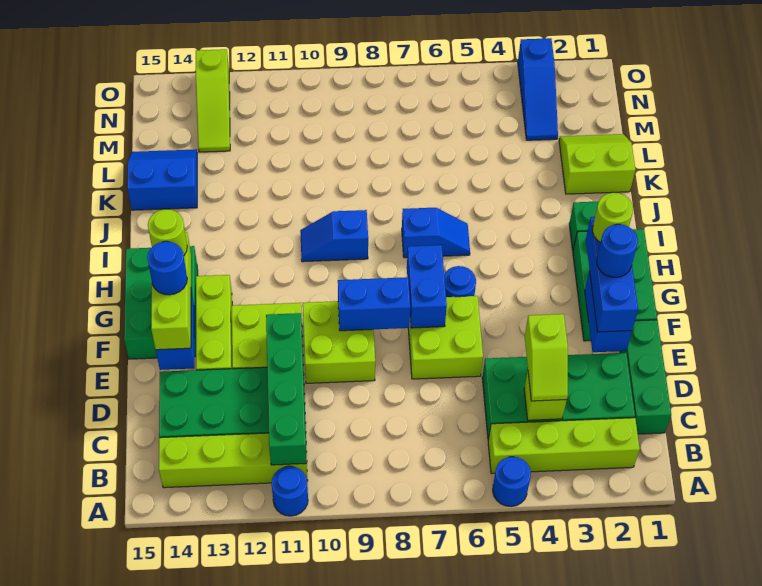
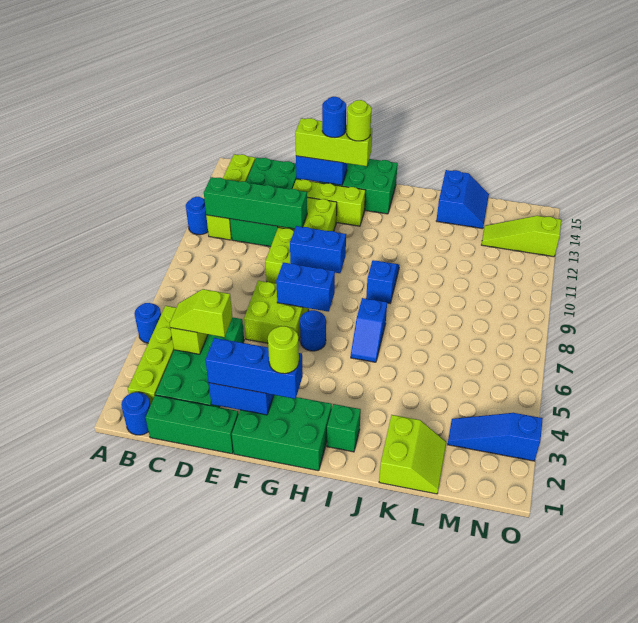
blue 1x1 round brick [597,224,638,277] -> blue 1x1 round brick moved to [121,392,151,435]
blue 1x2 brick [338,277,410,331] -> blue 1x2 brick turned to [290,226,346,273]

